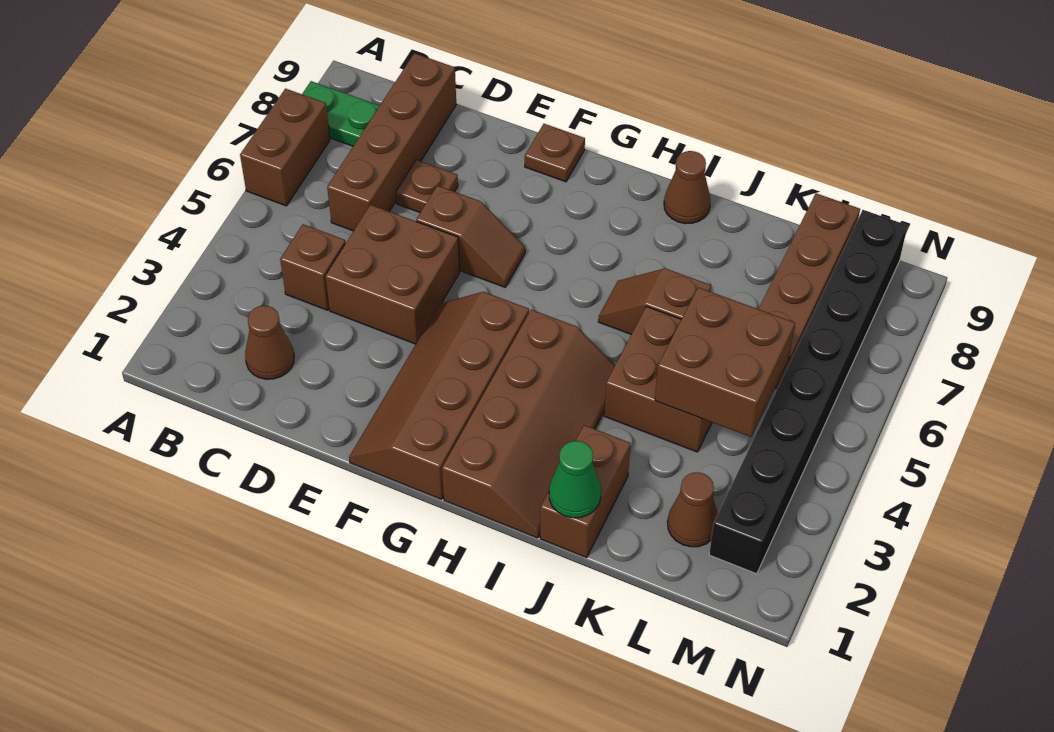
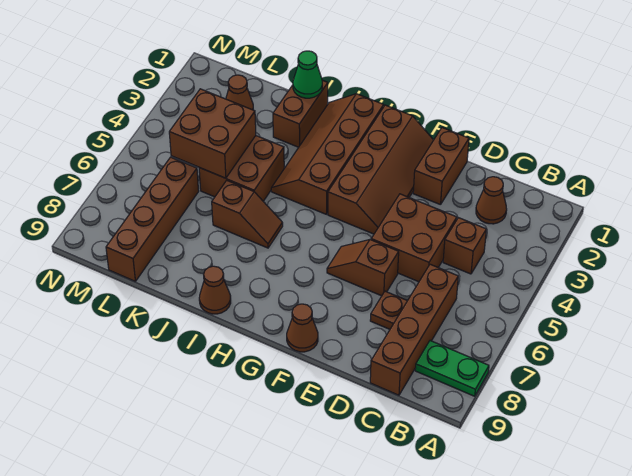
brown 1x2 brick [240,89,330,206] -> brown 1x2 brick moved to [413,128,469,205]
brown 1x1 plate [525,124,585,182] -> brown 1x1 cone [287,304,318,352]
black 1x8 brick [709,210,908,574] -> none

